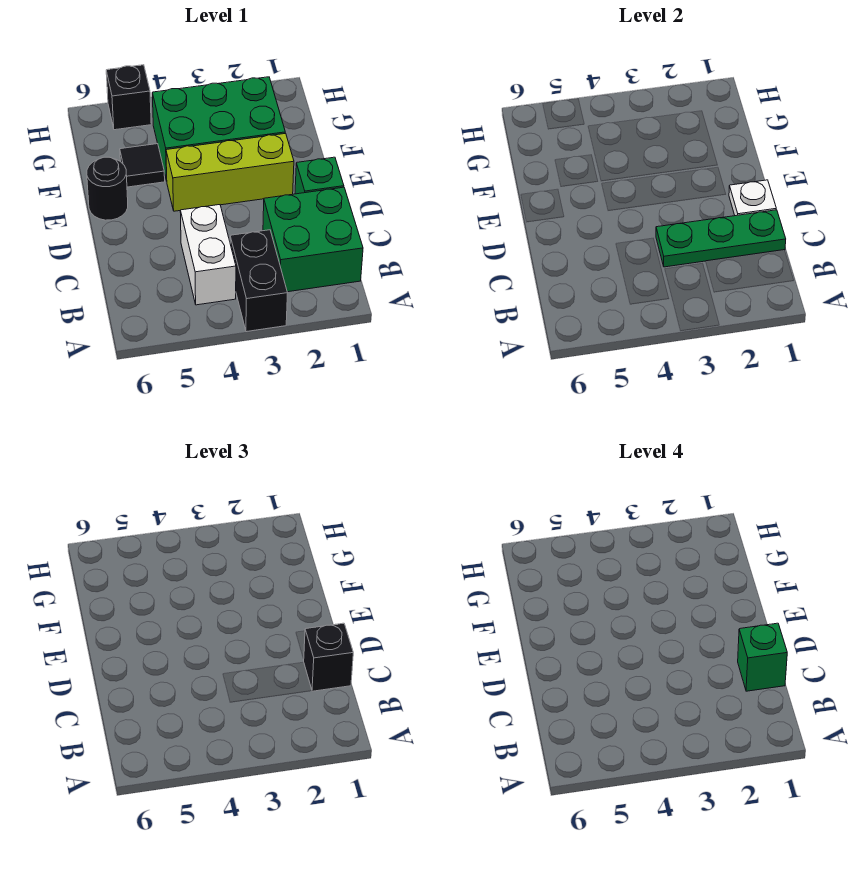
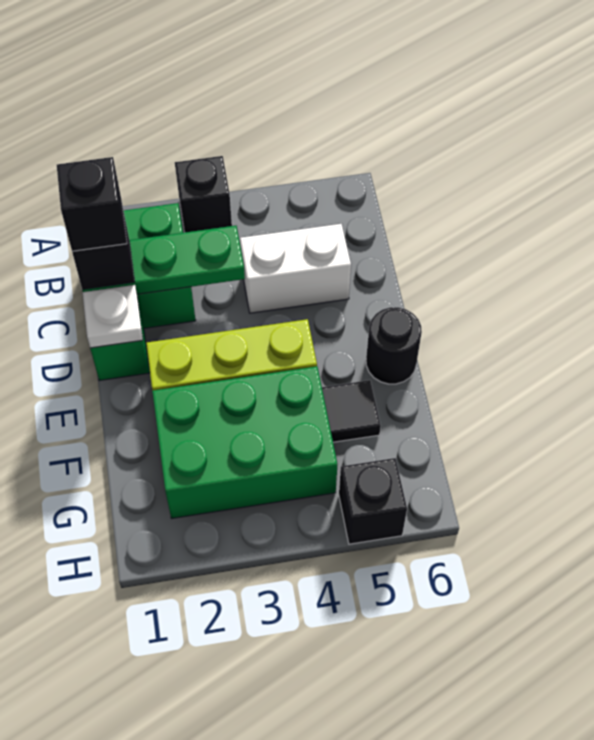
black 1x2 brick [230,230,287,332] -> black 1x1 brick [175,156,232,232]
white 1x2 brick [180,205,236,305] -> white 1x2 brick turned to [240,224,351,313]
green 1x1 brick [738,623,787,691] -> black 1x1 brick [57,157,127,251]

